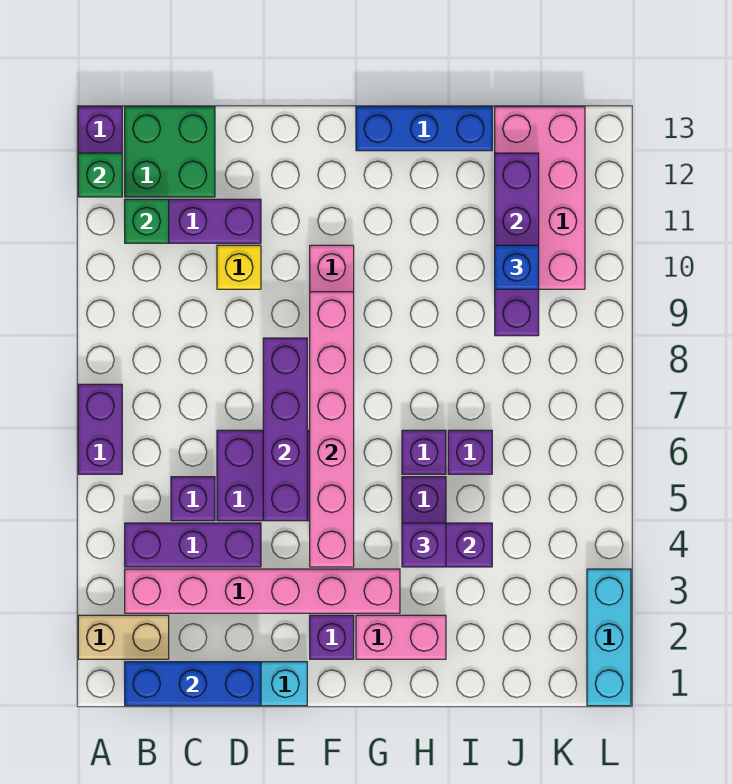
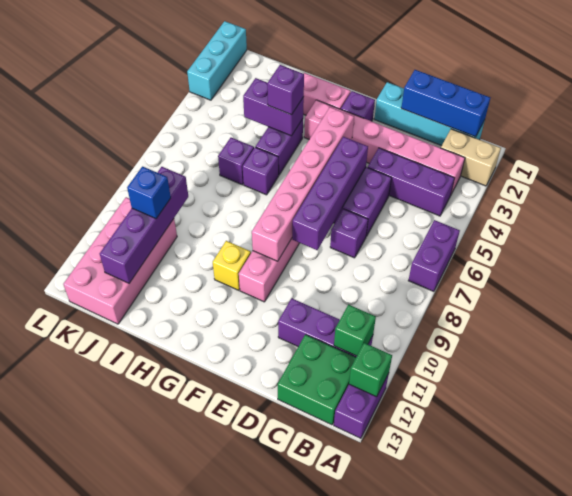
purple 1x1 brick [171,477,215,521] -> purple 1x1 brick moved to [330,209,368,258]
yellow 1x1 brick [217,245,261,289] -> yellow 1x1 brick moved to [213,241,251,290]
blue 1x3 brick [356,107,492,151] -> none

